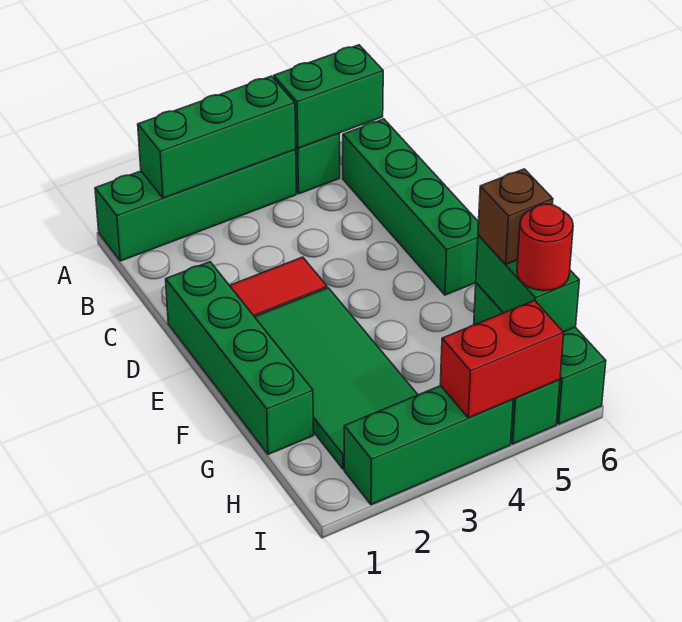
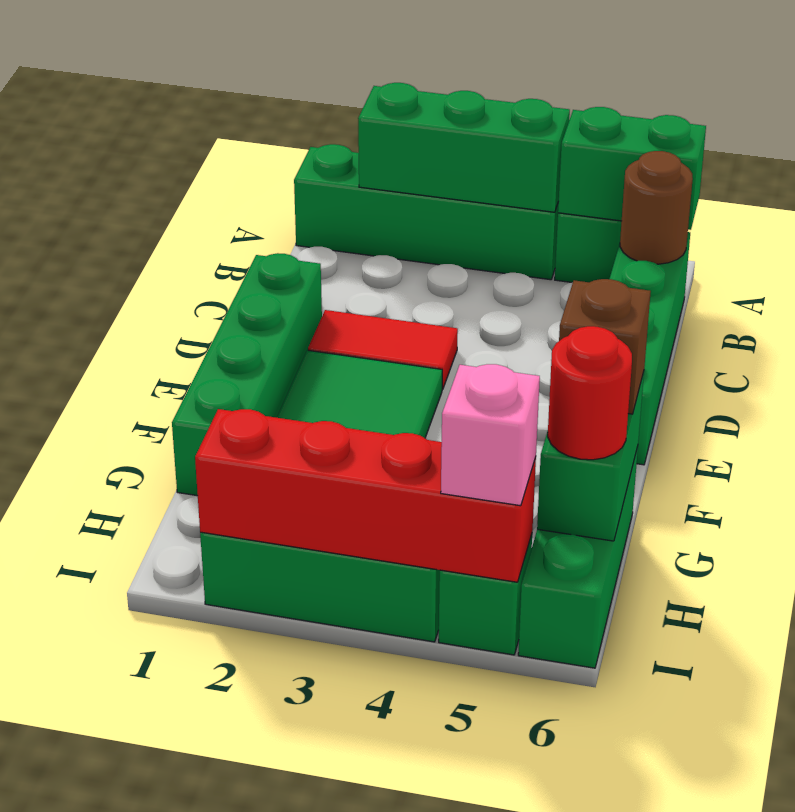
none -> brown 1x1 round brick [620,151,693,264]
red 1x2 brick [440,301,564,418] -> red 1x4 brick [195,409,536,582]
none -> pink 1x1 brick [441,364,540,506]

